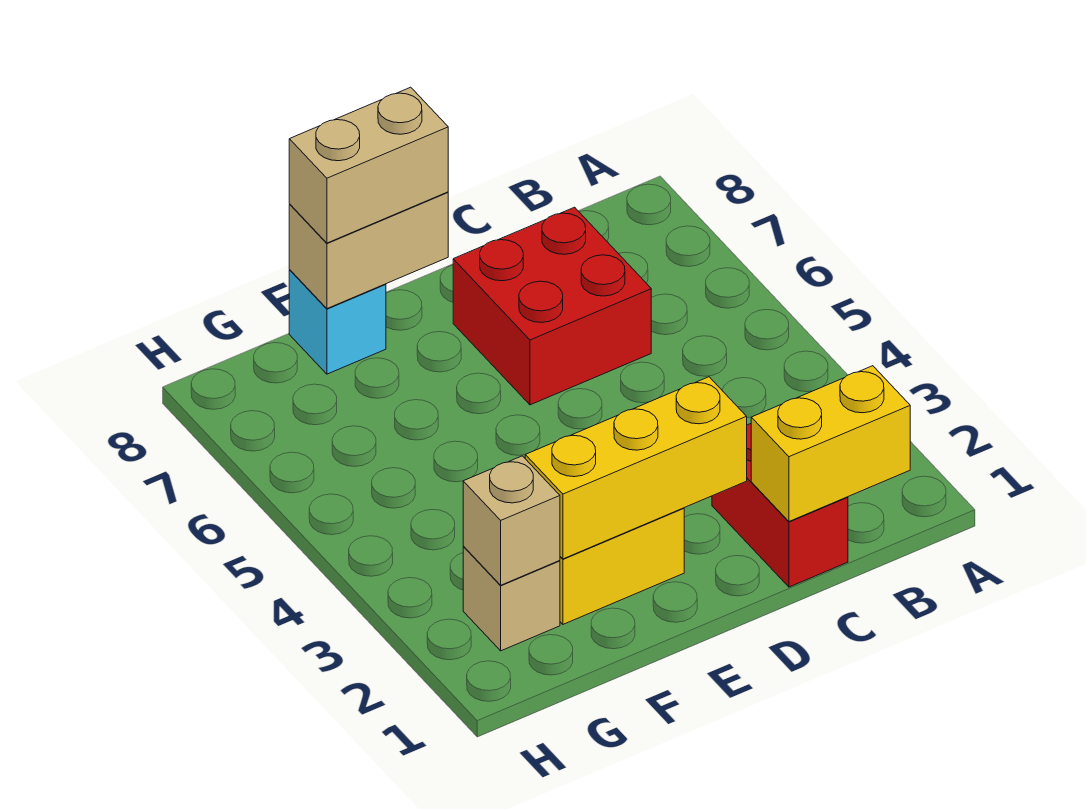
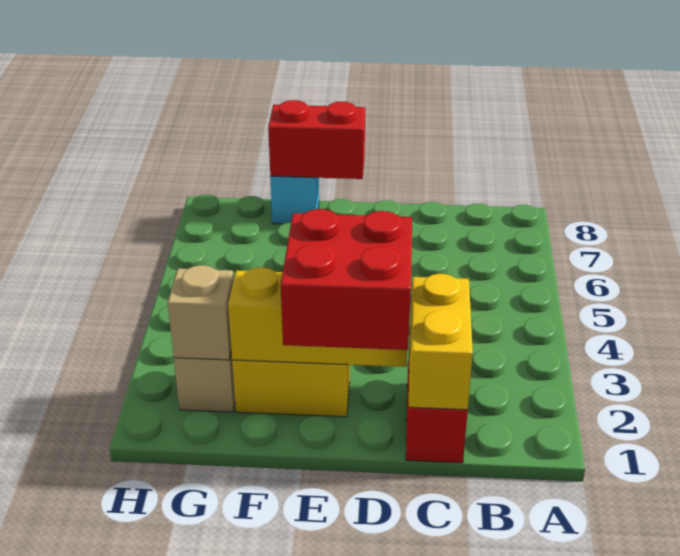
yellow 1x2 brick [751,366,910,521] -> yellow 1x2 brick turned to [409,274,473,410]
red 2x2 brick [453,207,651,405] -> red 2x2 brick moved to [281,209,412,350]
tan 1x2 brick [289,192,448,309] -> red 1x2 brick [268,100,365,179]
tan 1x2 brick [289,87,448,243] -> none

